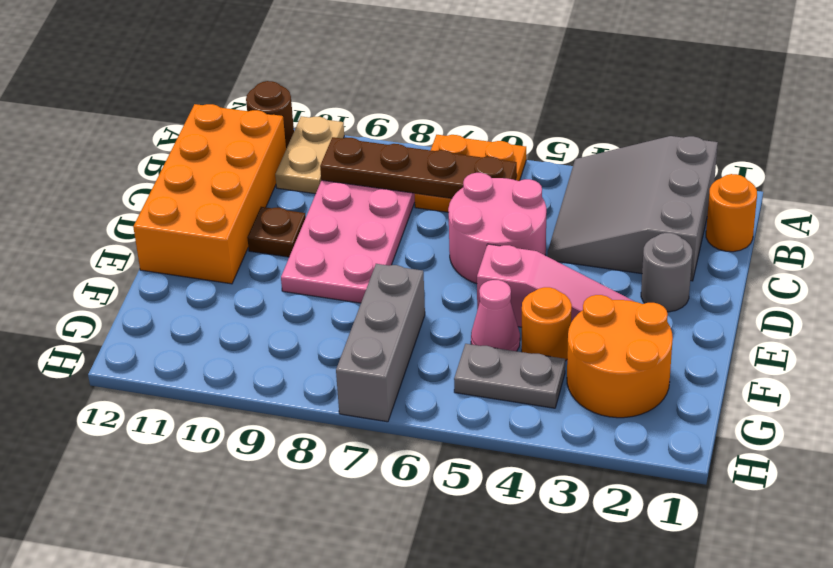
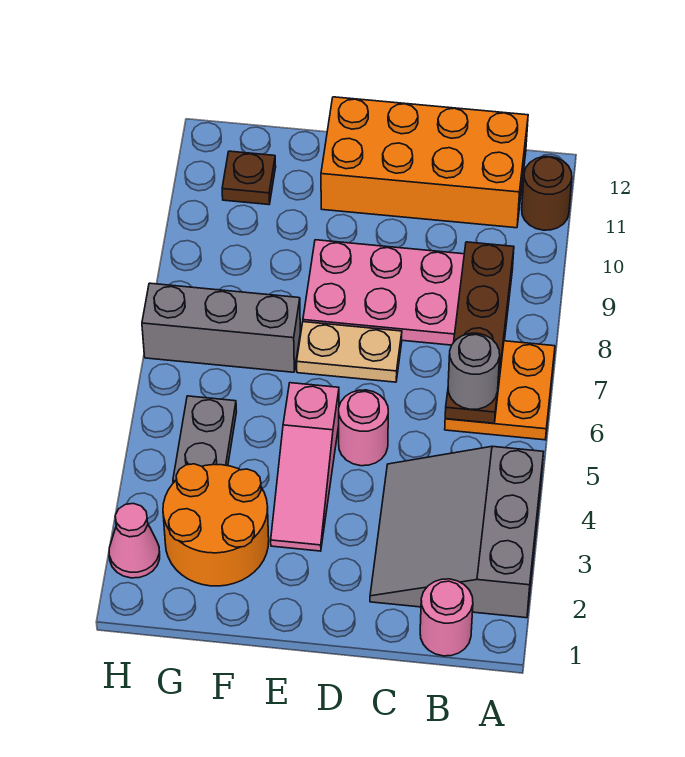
grey 3x3 slope [547,136,718,281] -> grey 3x3 slope turned to [370,446,543,618]
tan 1x2 plate [275,116,344,194] -> tan 1x2 plate moved to [297,322,402,382]
orange 1x1 round brick [706,174,757,252] -> pink 1x1 round brick [420,579,473,656]
pink 2x2 round brick [448,173,546,284] -> pink 1x1 round brick [339,390,388,466]
grey 1x1 round brick [641,233,692,312] -> grey 1x1 round brick moved to [448,333,500,409]
brown 1x1 plate [247,207,306,257] -> brown 1x1 plate moved to [222,151,276,205]
orange 1x1 round brick [522,287,572,361] -> none
pink 1x1 cone [471,280,520,351] -> pink 1x1 cone moved to [109,504,160,578]

